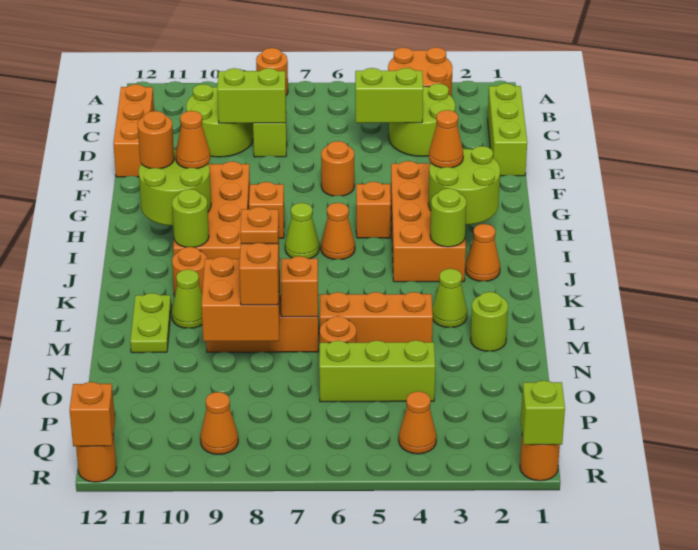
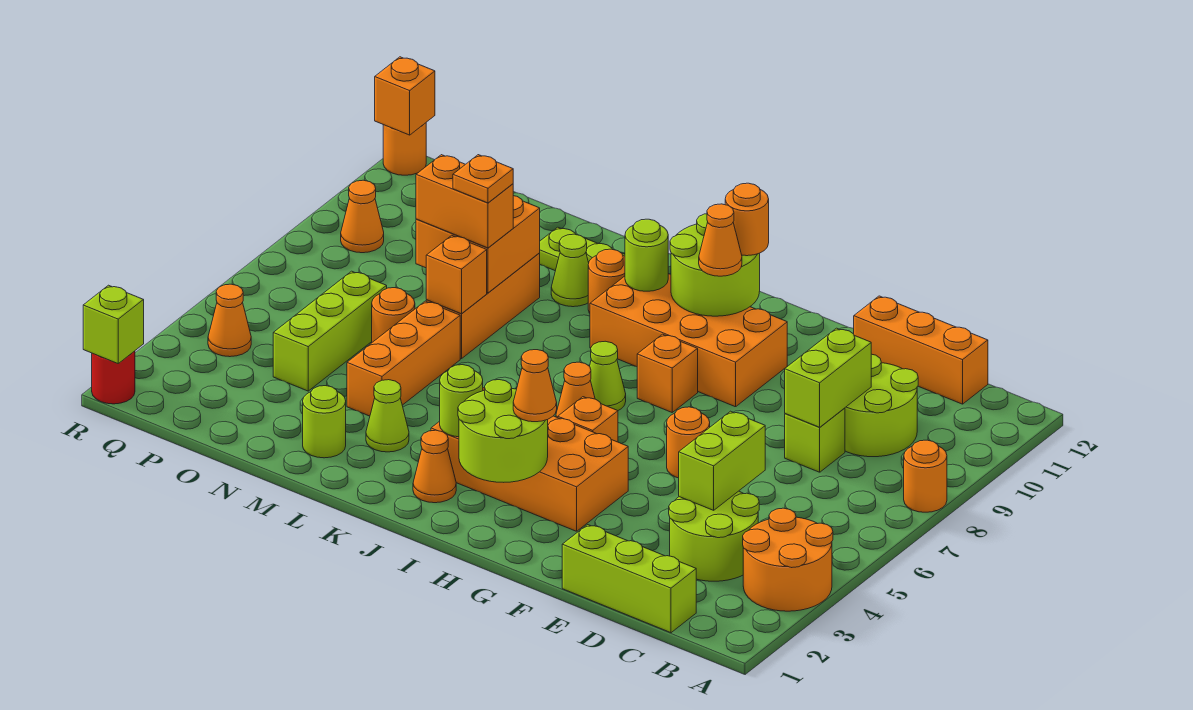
orange 1x1 round brick [520,436,560,481] -> red 1x1 round brick [92,351,135,404]

